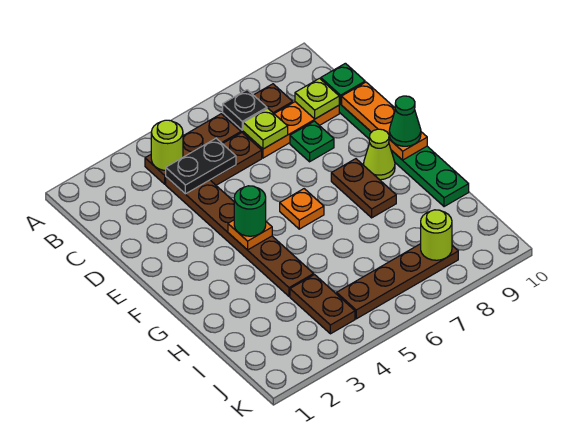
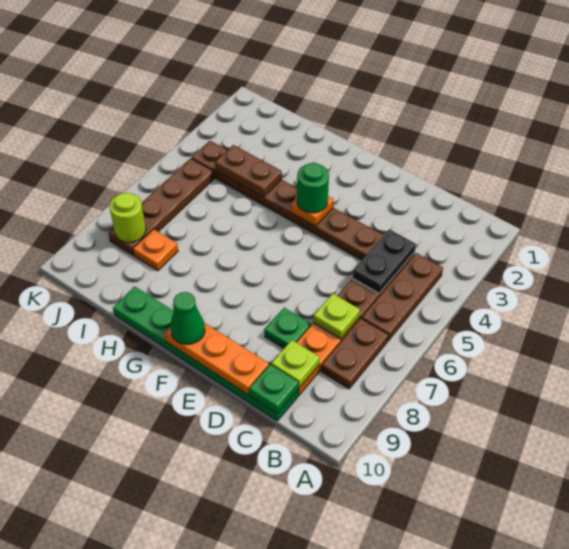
lime 1x1 round brick [151,120,183,171] -> none
black 1x1 plate [223,90,267,130] -> none
orange 1x1 plate [280,189,324,229] -> orange 1x1 plate moved to [133,229,178,271]
brown 1x2 plate [331,159,396,218] -> brown 1x2 plate moved to [215,145,282,197]
lime 1x1 cone [364,129,395,180] -> none

